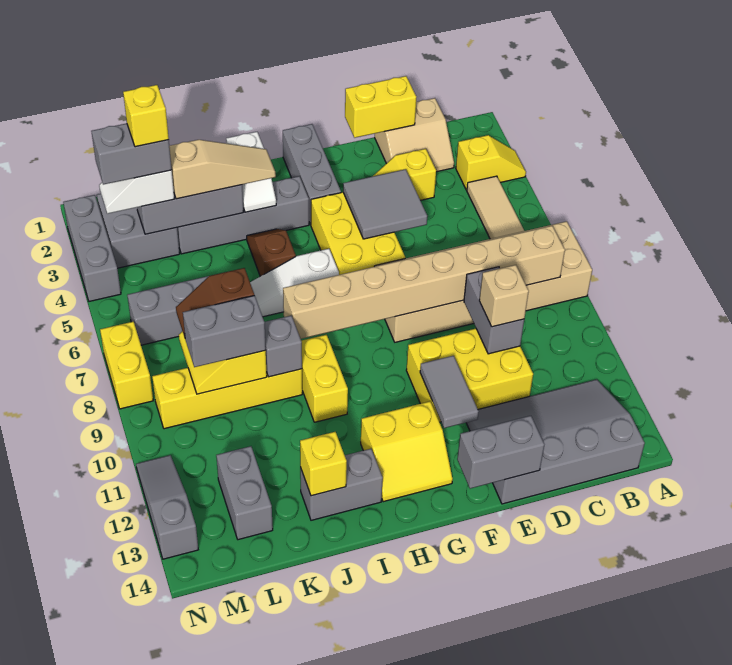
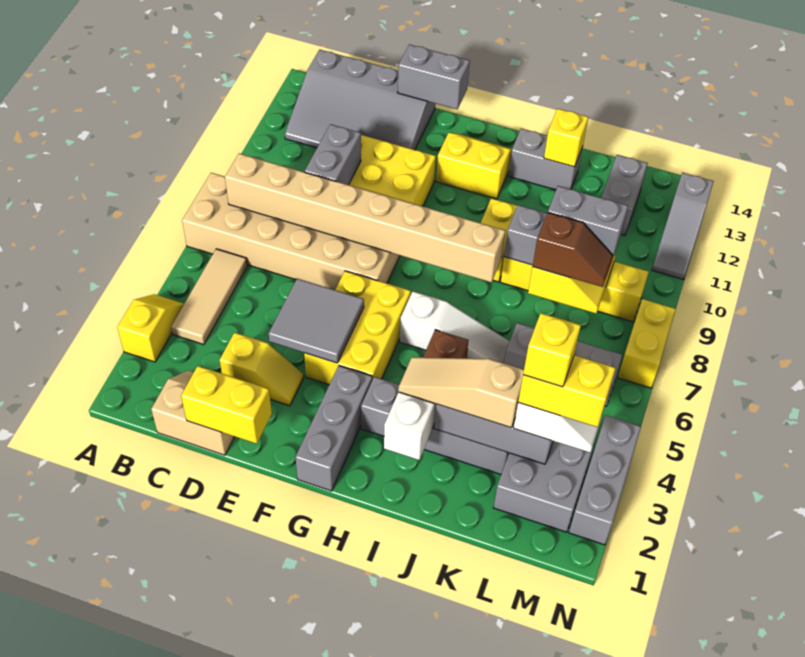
yellow 1x2 slope [456,135,526,190] -> yellow 1x2 slope turned to [117,294,184,362]
tan 1x1 brick [479,265,529,327] -> none
grey 1x2 tile [420,356,479,428] -> none
grey 1x2 brick [91,123,172,185] -> yellow 1x2 brick [518,355,616,427]

